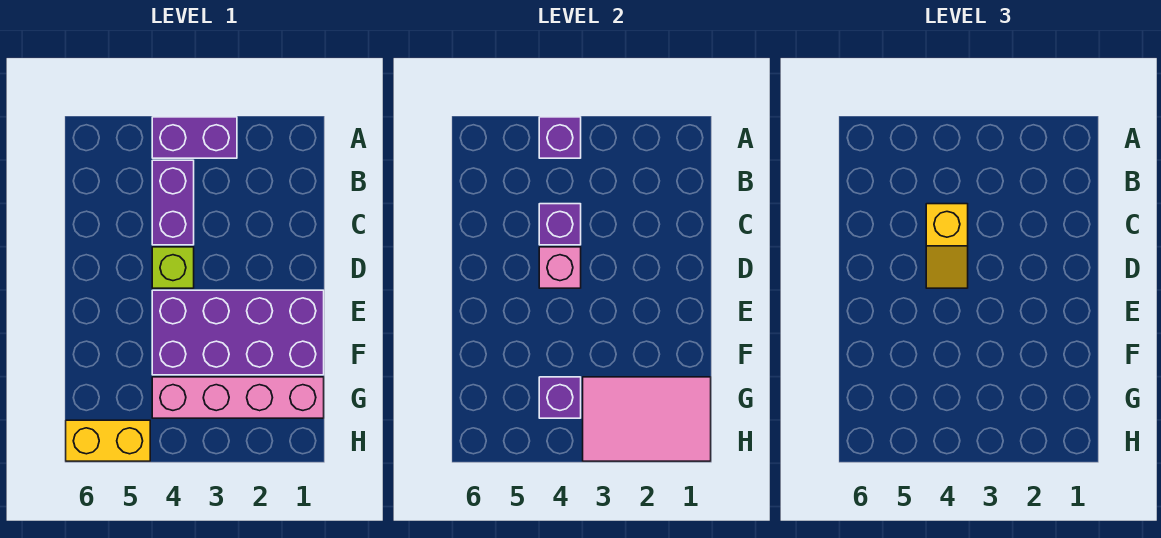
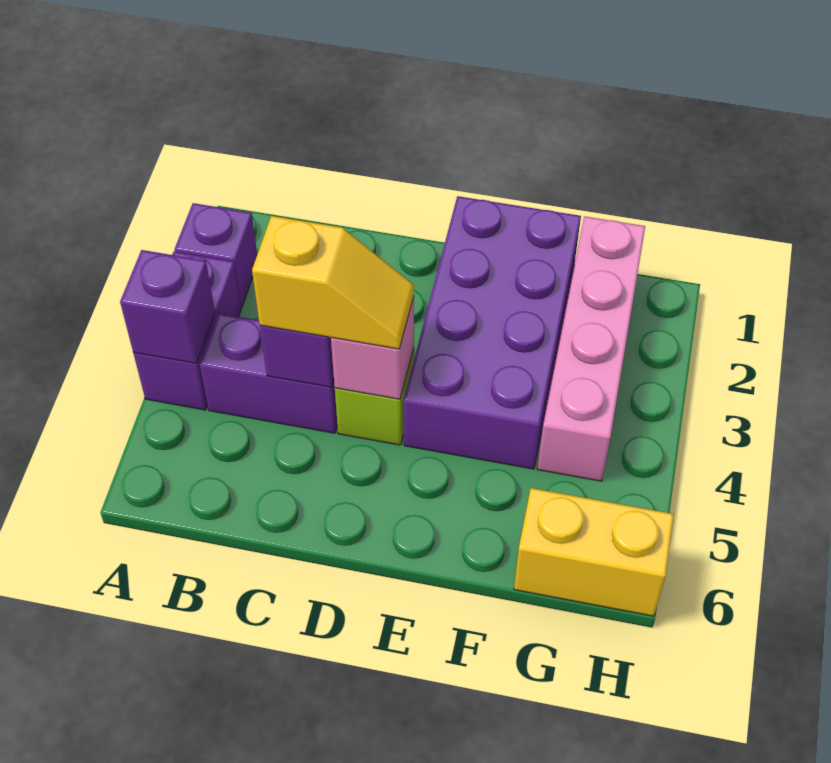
pink 2x3 tile [583,377,711,461] -> none
purple 1x1 brick [539,377,581,418] -> purple 1x1 brick moved to [175,203,257,307]
yellow 1x2 brick [66,420,150,461] -> yellow 1x2 brick turned to [514,488,674,616]

